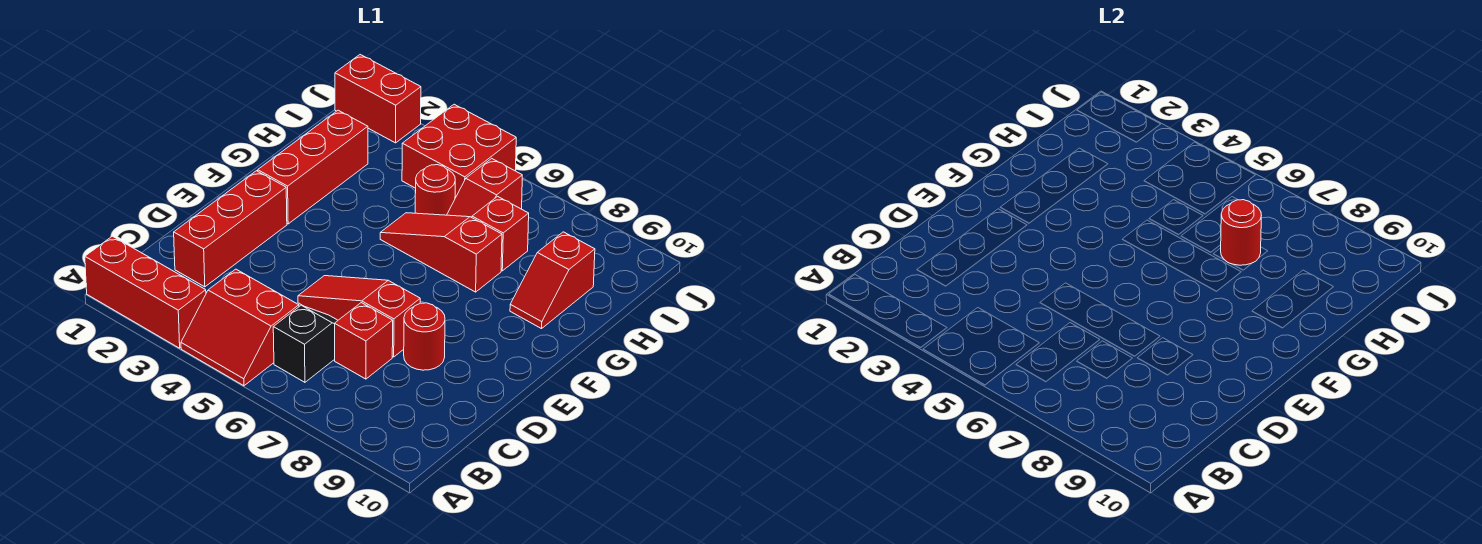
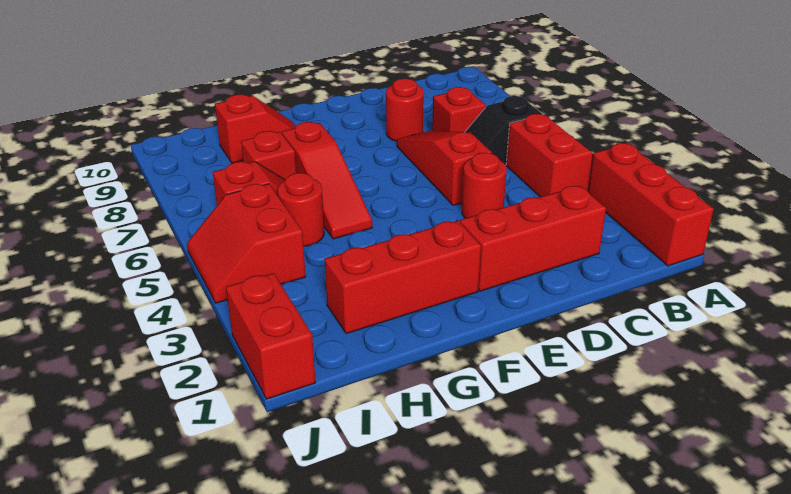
red 1x3 slope [298,276,420,357] -> red 1x3 slope turned to [397,131,492,205]
red 1x1 round brick [1221,200,1261,265] -> red 1x1 round brick moved to [462,153,507,218]
red 2x2 brick [402,104,516,198] -> red 2x2 slope [187,184,306,303]

